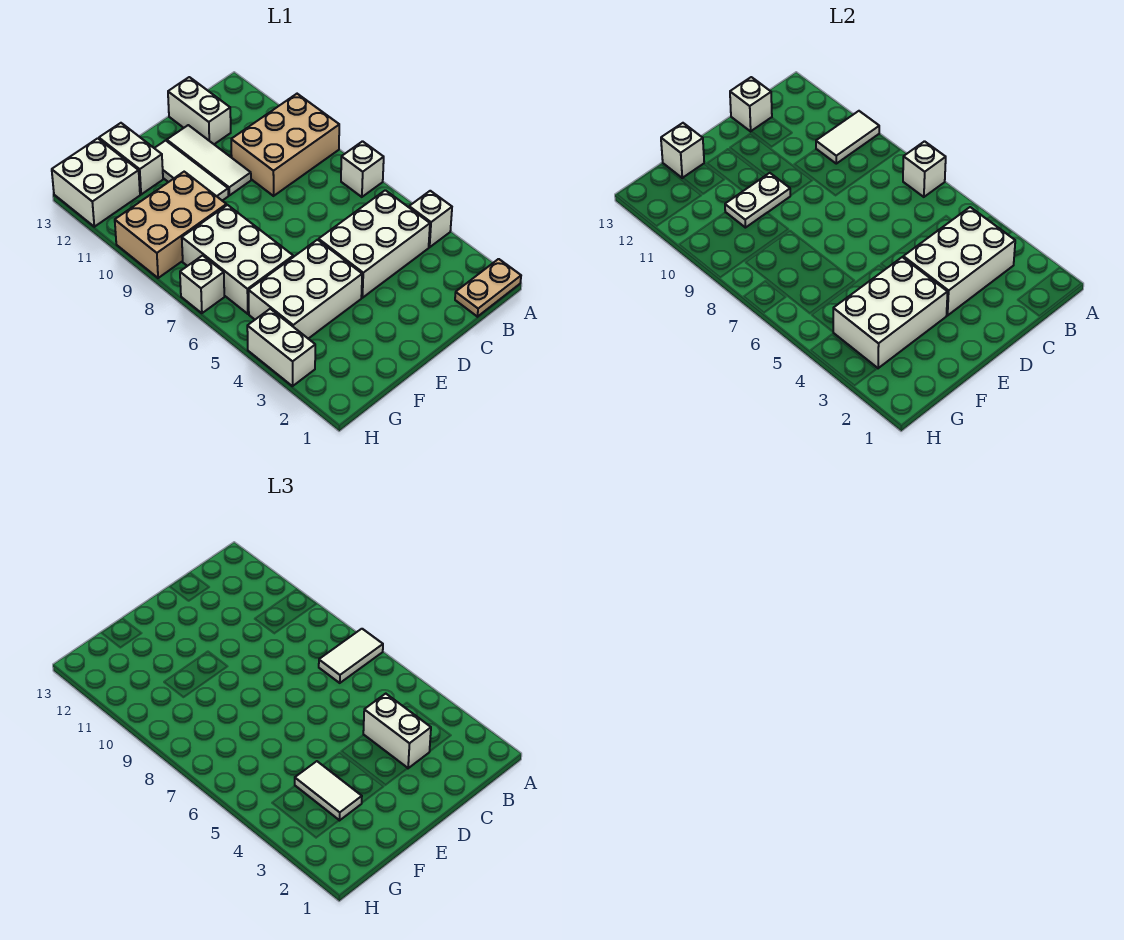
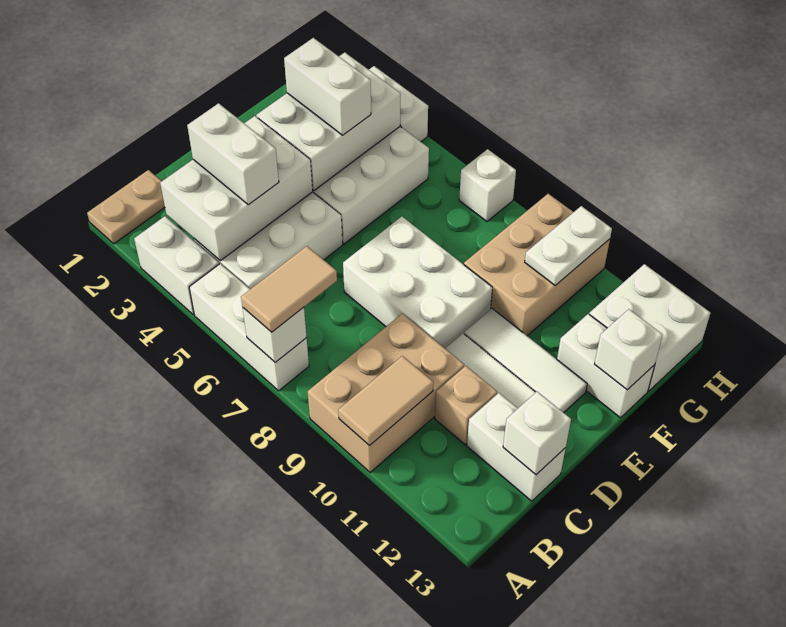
white 1x1 brick [409,191,452,247] -> white 1x2 brick [134,216,219,315]
white 1x1 brick [341,141,384,197] -> white 1x3 brick [189,264,309,391]
white 1x2 tile [319,629,383,683] -> tan 1x2 tile [241,246,337,332]
white 1x2 tile [816,111,879,164] -> tan 1x2 tile [338,356,433,446]
none -> tan 1x1 brick [435,366,497,445]
white 1x2 plate [725,173,790,228] -> white 1x2 plate moved to [525,206,612,286]
white 1x2 tile [295,761,362,820] -> white 1x2 brick [284,38,371,135]
white 2x3 brick [182,205,293,314] -> white 2x3 brick moved to [343,217,492,348]

